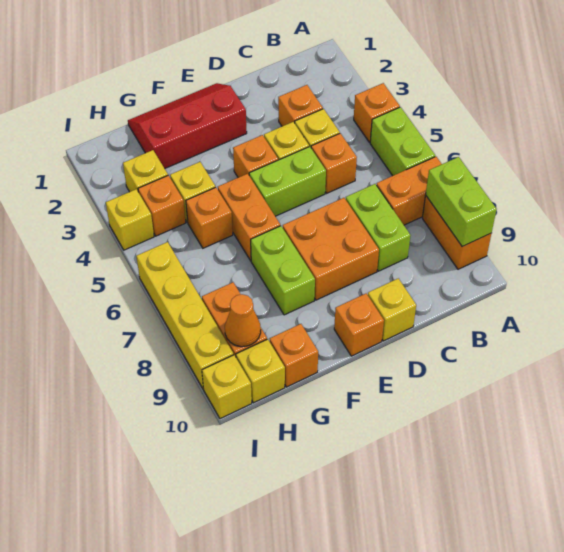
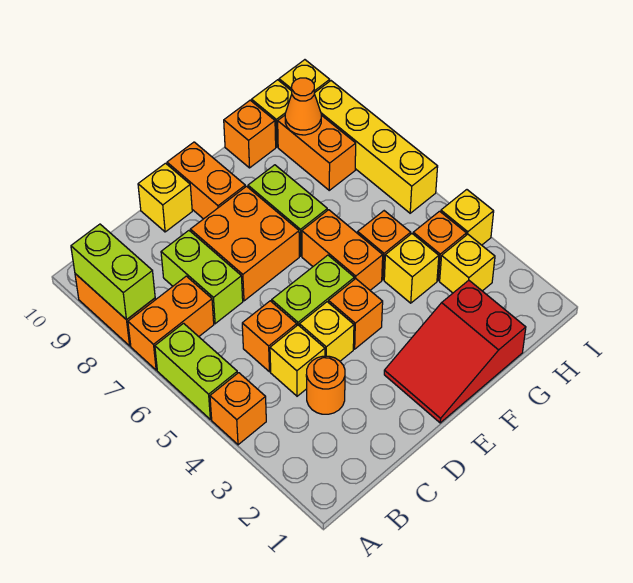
orange 1x1 brick [278,85,323,126] -> orange 1x1 round brick [306,356,345,414]
red 2x3 slope [128,83,247,169] -> red 2x3 slope turned to [384,280,526,423]
orange 1x1 brick [334,293,384,356] -> orange 1x2 brick [167,142,245,219]

